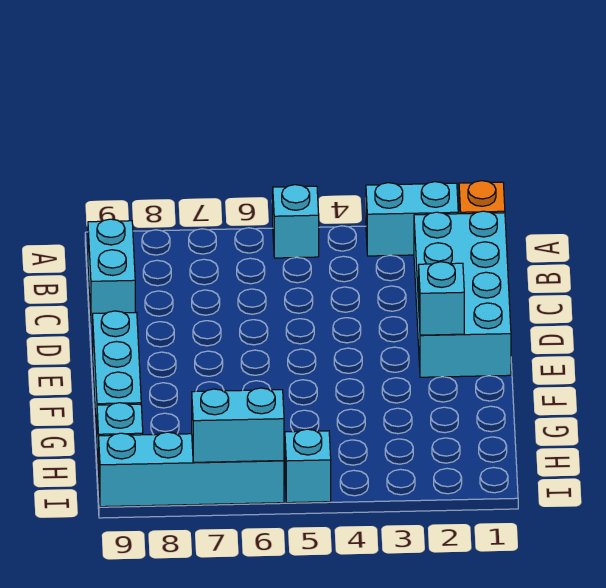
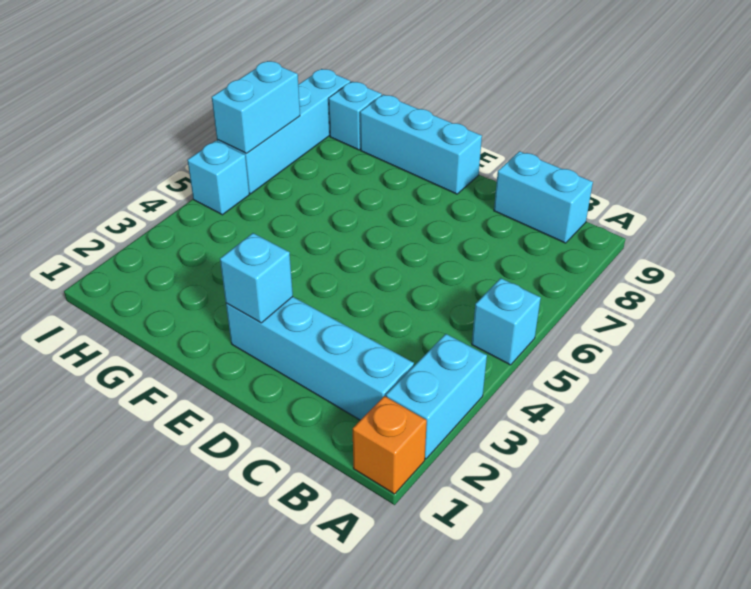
cyan 2x4 brick [414,211,511,377] -> cyan 1x4 brick [226,297,414,420]

